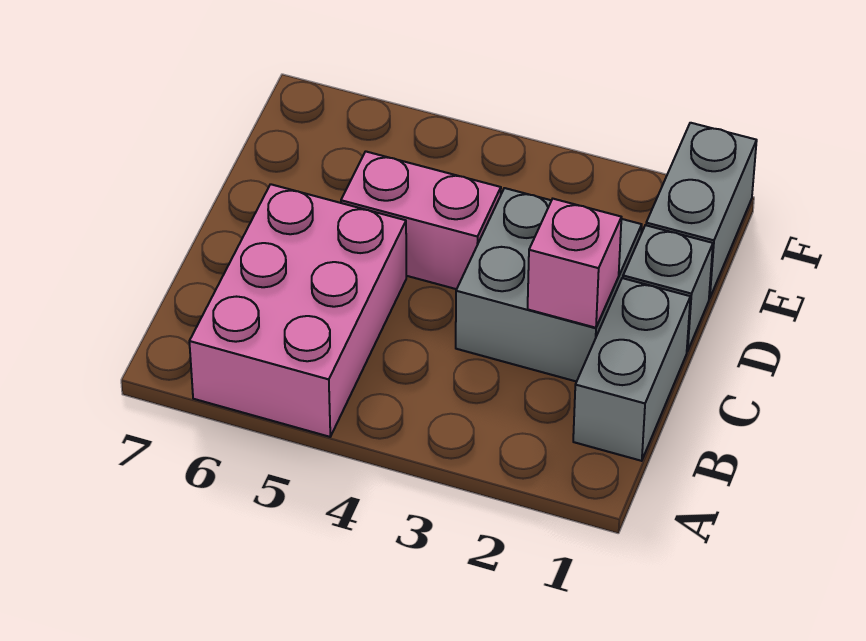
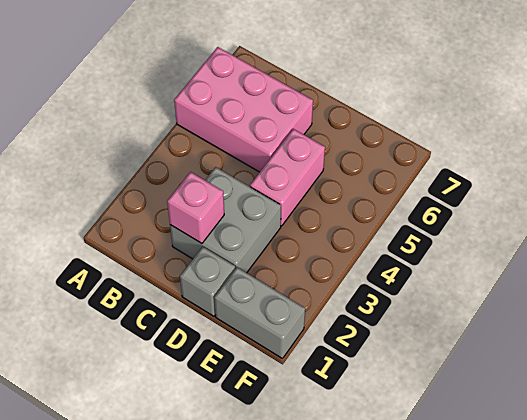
grey 1x2 brick [573,278,690,461] -> none

